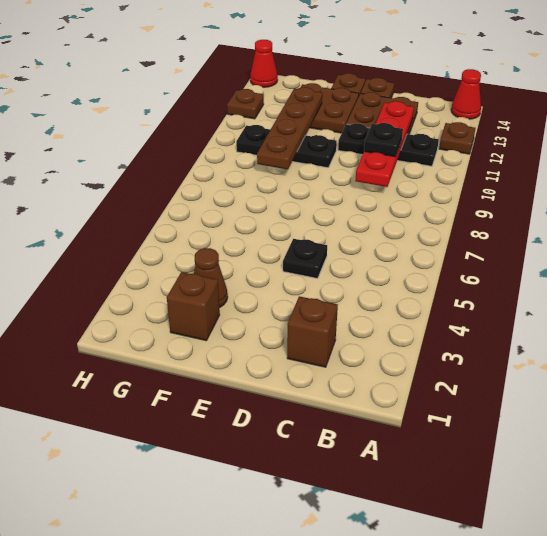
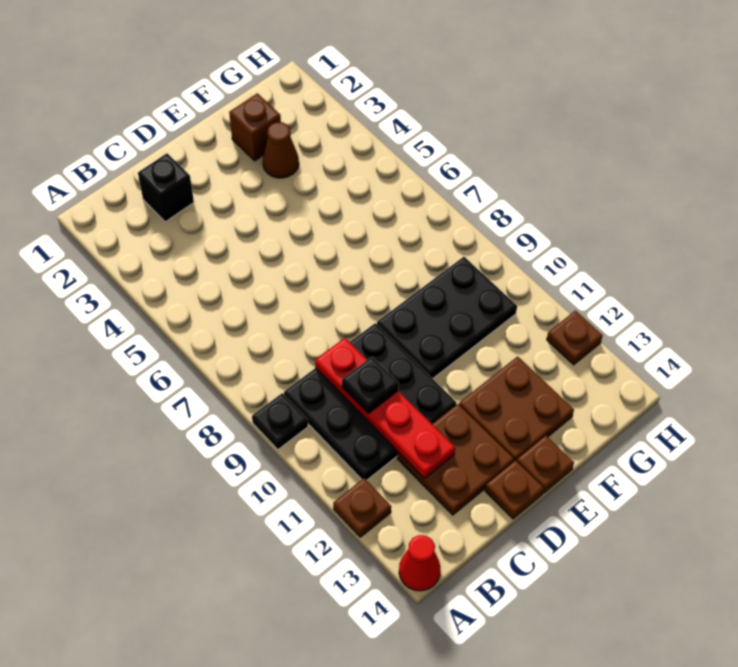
black 1x3 plate [338,124,439,166] -> black 3x3 plate [284,323,456,480]
brown 1x1 brick [287,296,338,367] -> black 1x1 brick [138,153,194,222]
black 1x1 plate [283,239,327,278] -> black 1x1 plate moved to [252,393,308,450]
black 1x3 plate [236,125,337,168] -> black 2x3 plate [377,257,517,379]
brown 1x4 plate [257,87,322,169] -> none
red 1x1 cone [250,40,278,87] -> none

